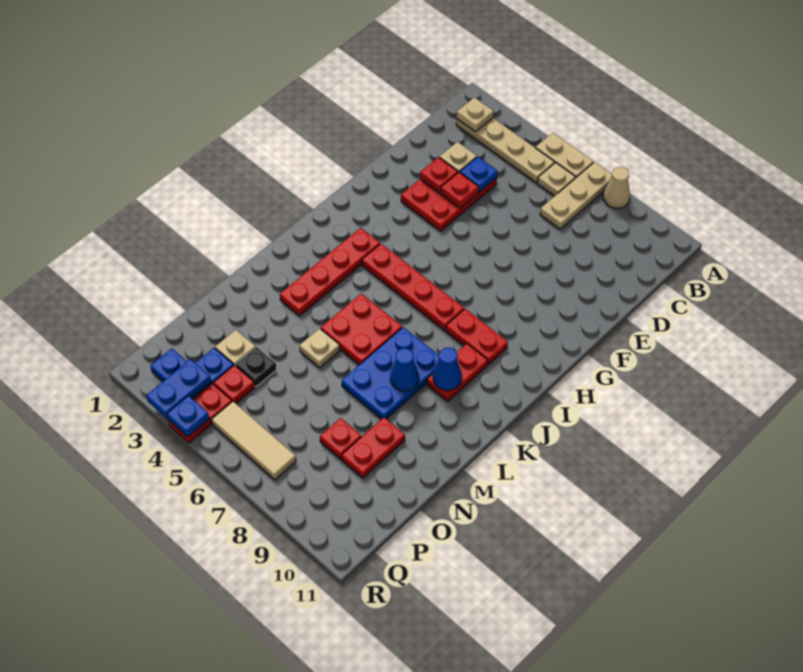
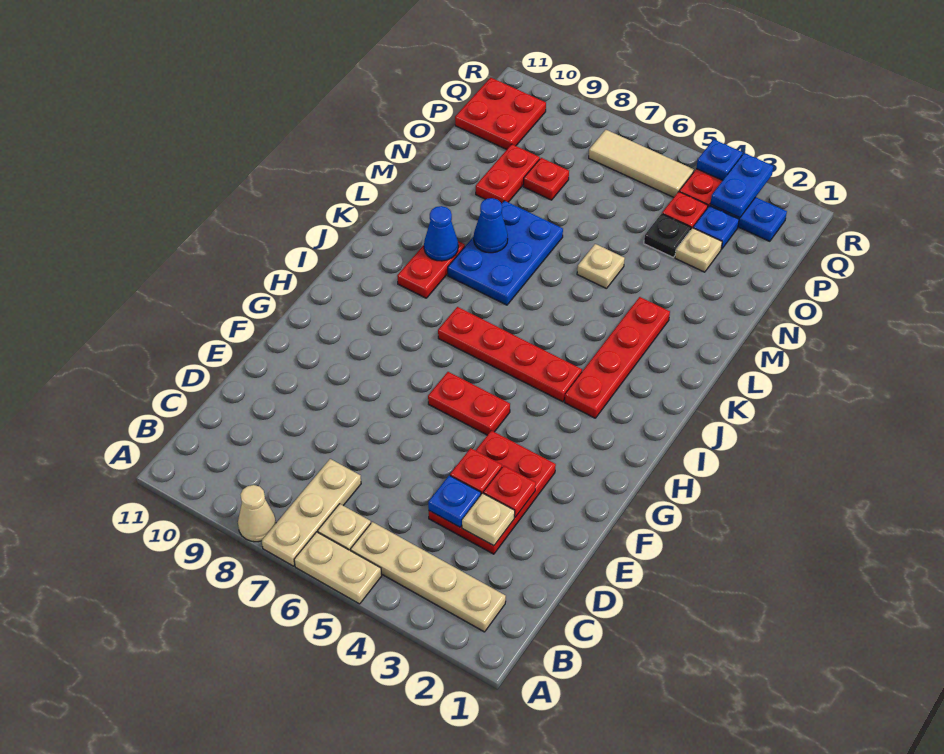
tan 1x1 plate [457,97,494,132] -> none
red 1x2 plate [446,309,508,365] -> red 1x2 plate moved to [428,372,510,435]
red 2x2 plate [321,294,402,365] -> red 2x2 plate moved to [455,78,546,150]

